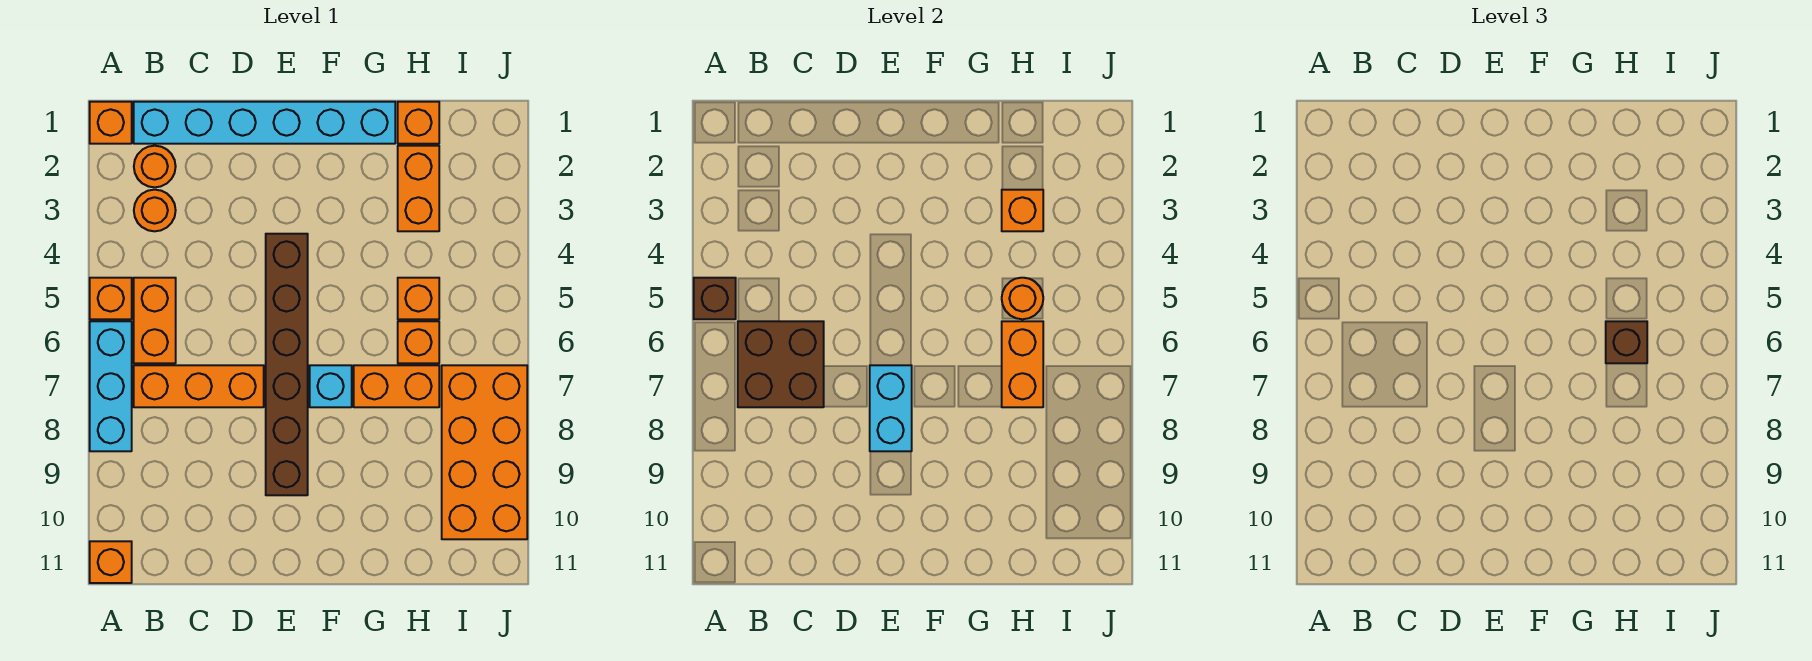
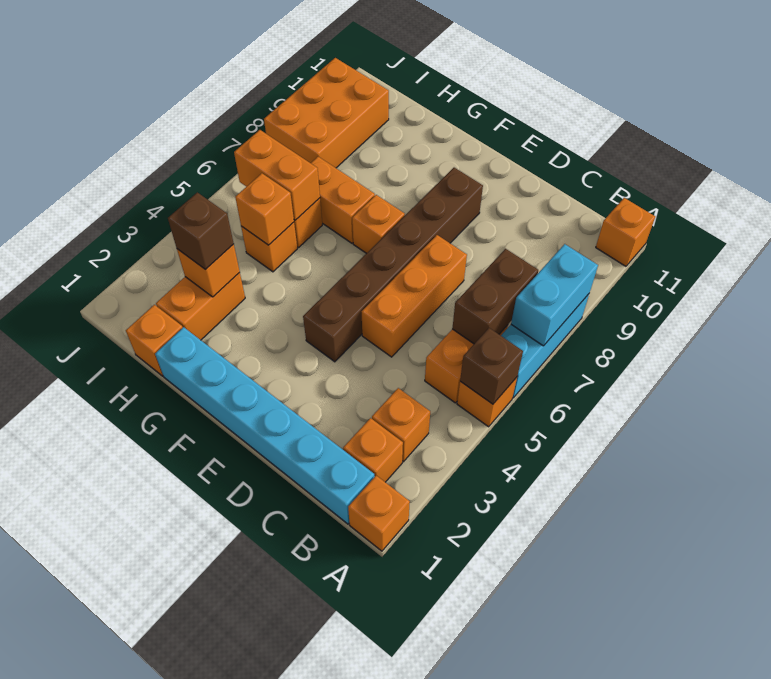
orange 1x1 round brick [134,146,176,187] -> orange 1x1 brick [343,418,403,482]
orange 1x1 round brick [134,190,176,231] -> orange 1x1 brick [372,388,430,462]
brown 2x2 brick [738,321,824,407] -> brown 1x2 brick [452,249,538,344]
orange 1x3 brick [134,365,264,407] -> orange 1x3 brick turned to [362,235,467,357]
cyan 1x2 brick [870,365,912,451] -> cyan 1x2 brick moved to [511,244,598,346]
cyan 1x1 brick [310,365,352,407] -> orange 1x1 brick [352,195,405,254]
orange 1x1 round brick [1002,278,1043,319] -> orange 1x1 brick [235,173,294,245]
orange 1x2 brick [1002,321,1043,407] -> orange 1x2 brick turned to [234,130,320,220]
brown 1x1 brick [1606,321,1647,363] -> brown 1x1 brick moved to [168,192,234,270]
orange 2x4 brick [442,365,527,539] -> orange 2x3 brick [264,58,389,168]

